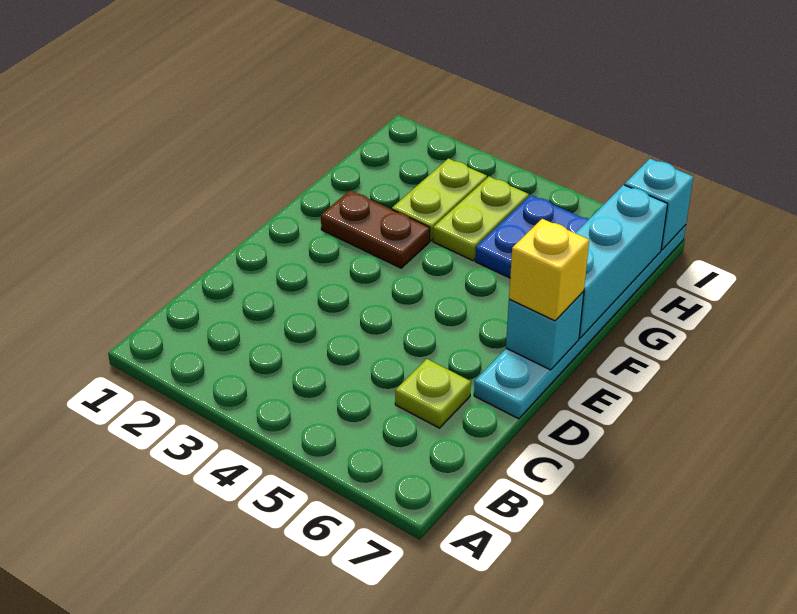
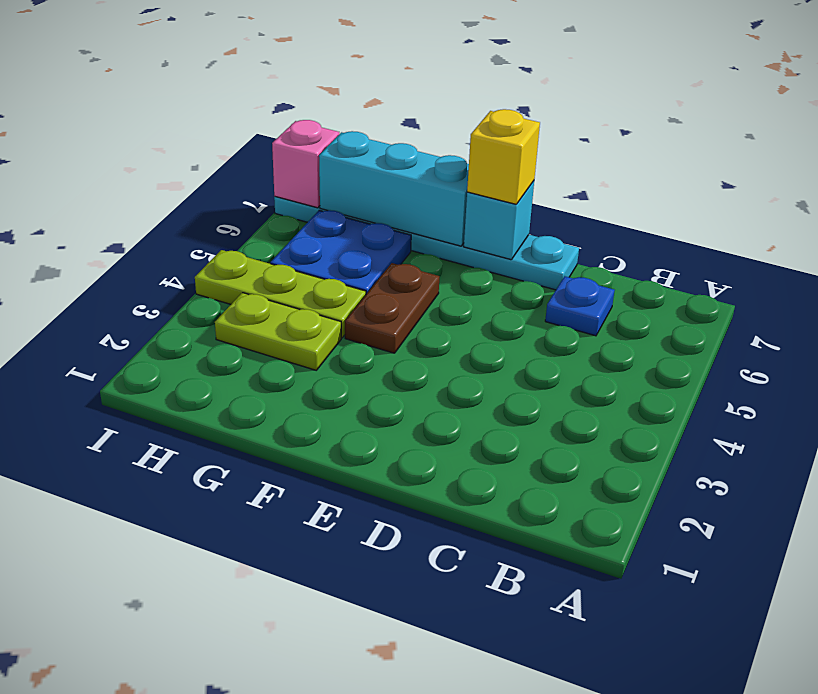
lime 1x1 plate [395,359,471,428] -> blue 1x1 plate [545,276,615,336]
brown 1x2 plate [321,190,430,268] -> brown 1x2 plate moved to [345,263,439,353]
lime 1x2 plate [433,176,529,261] -> lime 1x3 plate [195,250,366,338]
cyan 1x1 brick [625,159,693,250] -> pink 1x1 brick [272,120,339,208]

